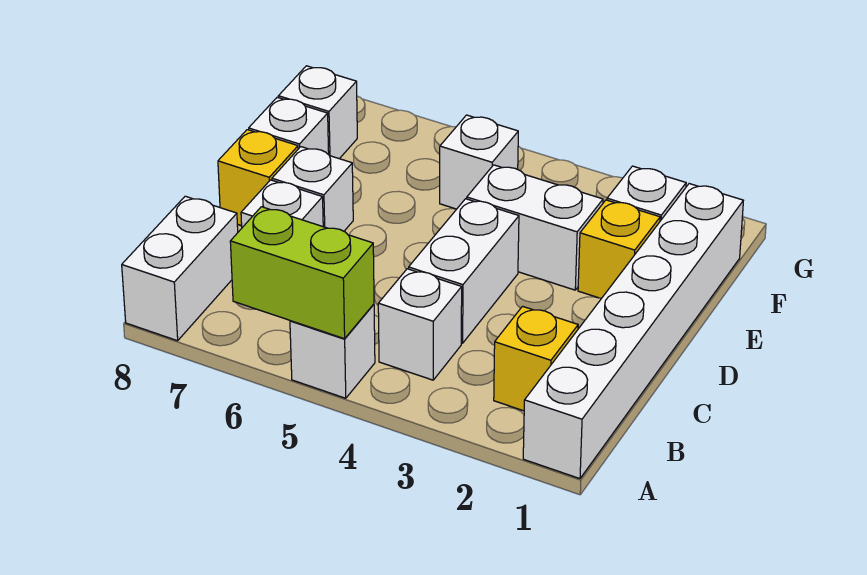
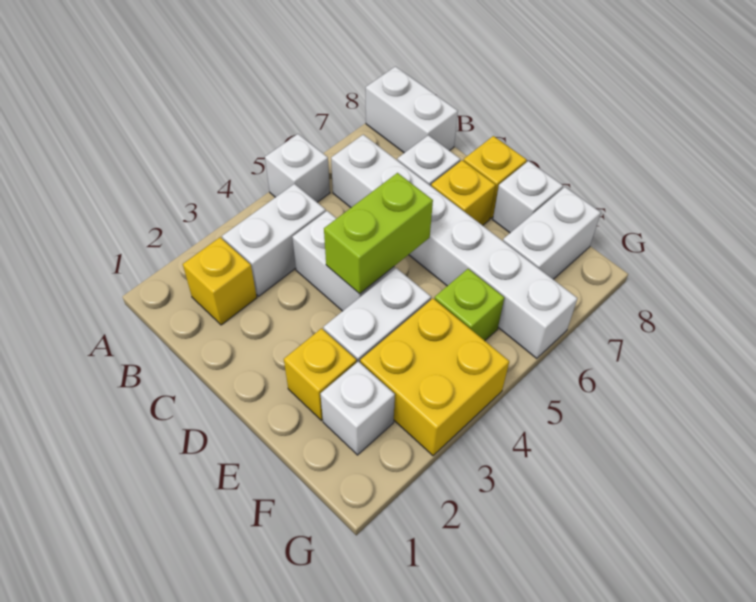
white 1x6 brick [523,184,743,479] -> white 1x6 brick moved to [331,135,577,359]
lime 1x2 brick [230,207,374,339] -> lime 1x2 brick moved to [324,173,433,294]
white 1x1 brick [378,269,462,380] -> white 1x2 brick [222,184,326,296]
white 1x1 brick [272,147,353,231] -> yellow 1x1 brick [431,160,496,225]
none -> yellow 2x2 brick [360,298,509,456]
white 1x1 brick [440,115,518,209] -> lime 1x1 brick [435,269,504,341]
white 1x1 brick [278,66,357,159] -> white 1x2 brick [503,187,601,279]

